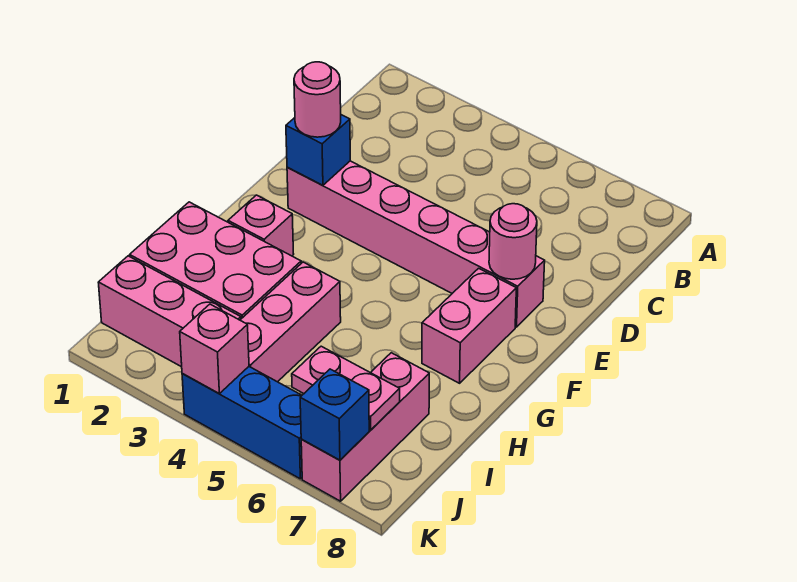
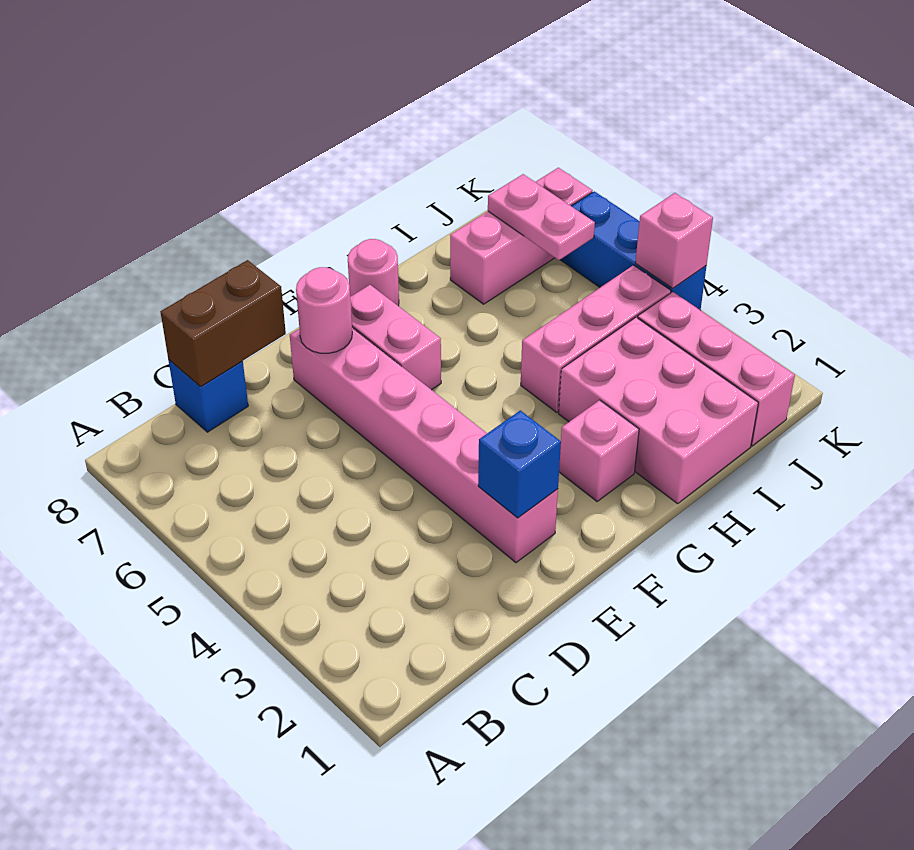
none -> brown 1x2 brick [161,260,286,386]
pink 1x1 round brick [294,62,341,137] -> pink 1x1 round brick moved to [348,239,399,306]
pink 1x2 brick [422,268,516,383] -> pink 1x2 brick turned to [350,285,441,390]
blue 1x1 brick [300,369,369,460] -> blue 1x1 brick moved to [168,360,248,432]

